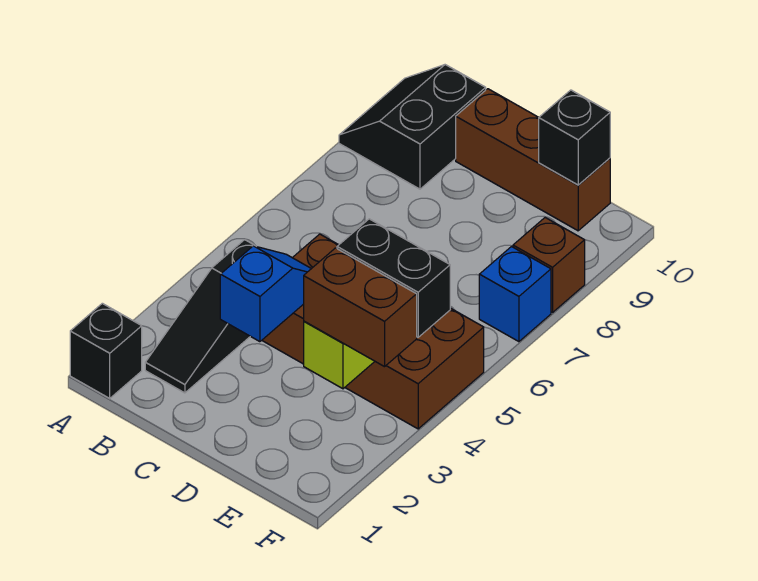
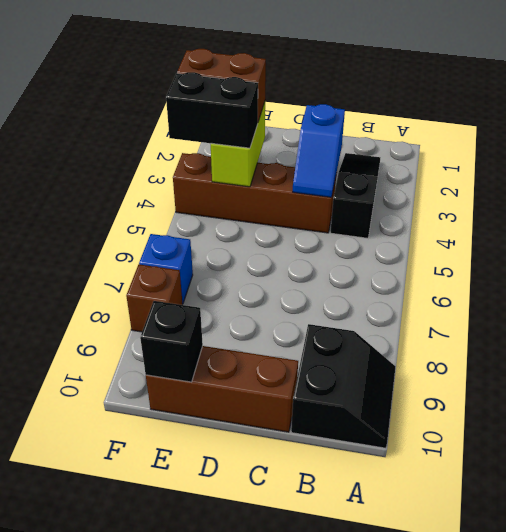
black 1x1 brick [70,303,142,398] -> none
brown 2x4 brick [262,234,484,429] -> brown 1x4 brick [173,153,336,233]

